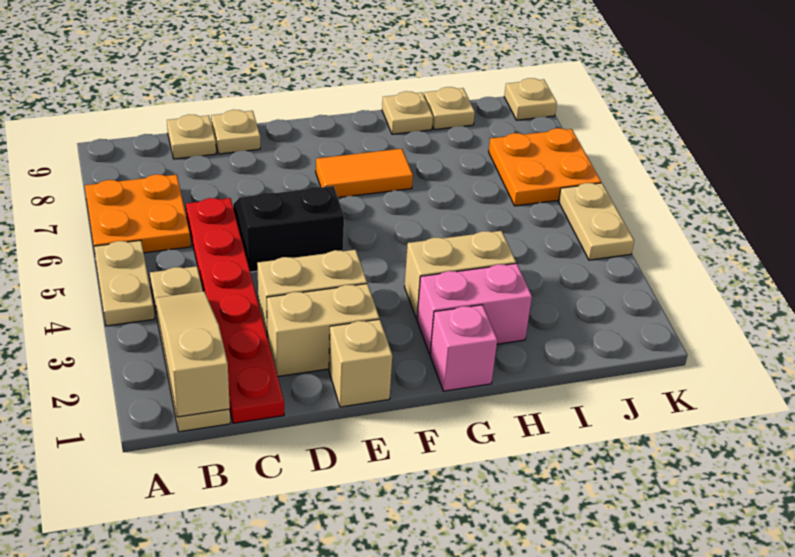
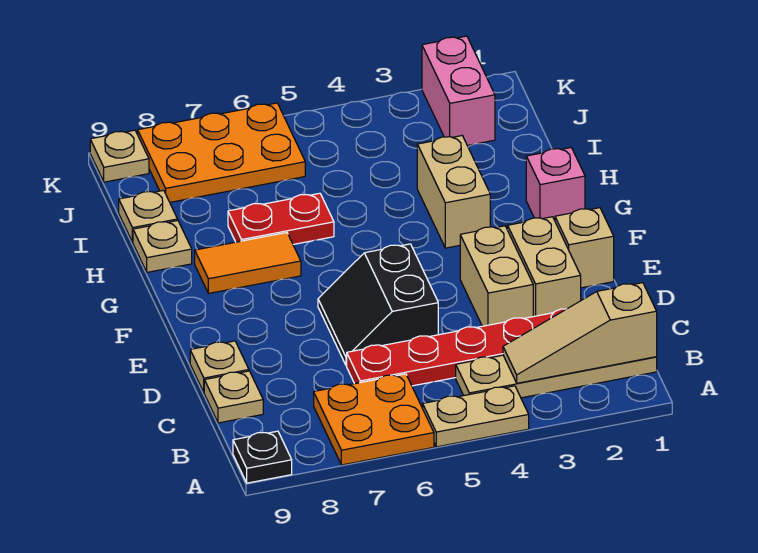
none -> black 1x1 plate [233,431,292,483]
orange 1x2 tile [316,149,413,198] -> orange 1x2 tile turned to [195,233,301,294]
pink 1x2 brick [417,263,532,354] -> pink 1x2 brick moved to [422,36,495,145]
none -> red 1x2 plate [228,193,334,244]
orange 2x2 plate [489,128,601,206] -> orange 2x3 plate [138,103,305,202]
tan 1x2 plate [559,183,634,260] -> none

